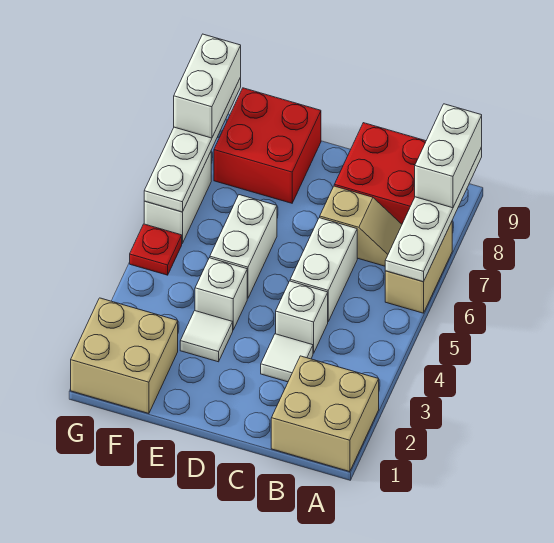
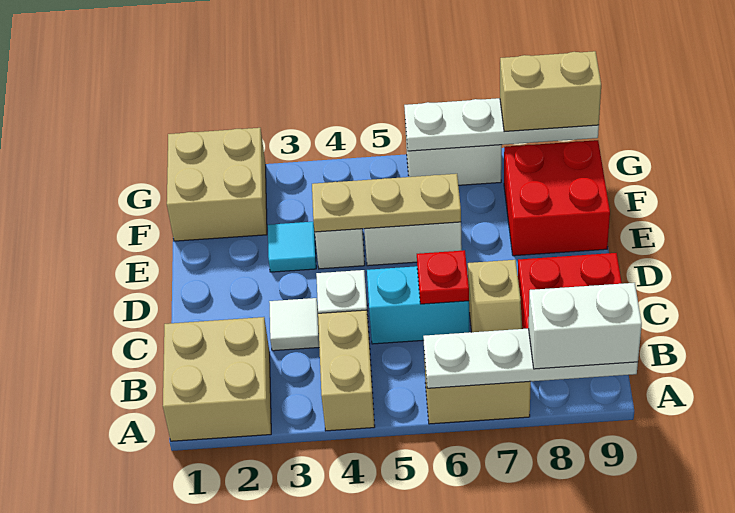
none -> tan 1x2 brick [318,310,375,431]
white 1x2 brick [290,218,357,321] -> cyan 1x2 brick [367,266,470,344]
white 1x1 tile [180,311,233,362] -> cyan 1x1 tile [268,222,316,272]
none -> tan 1x3 plate [312,174,461,232]
red 1x1 plate [130,224,182,275] -> red 1x1 plate moved to [417,250,469,304]
white 1x2 brick [174,34,241,138] -> tan 1x2 brick [500,51,601,132]

